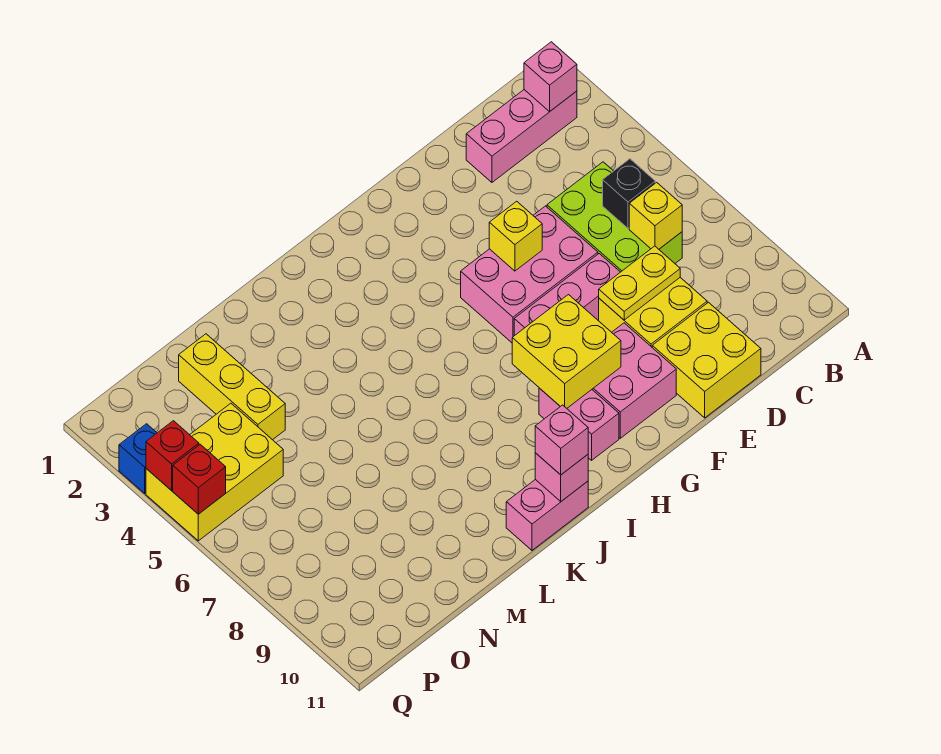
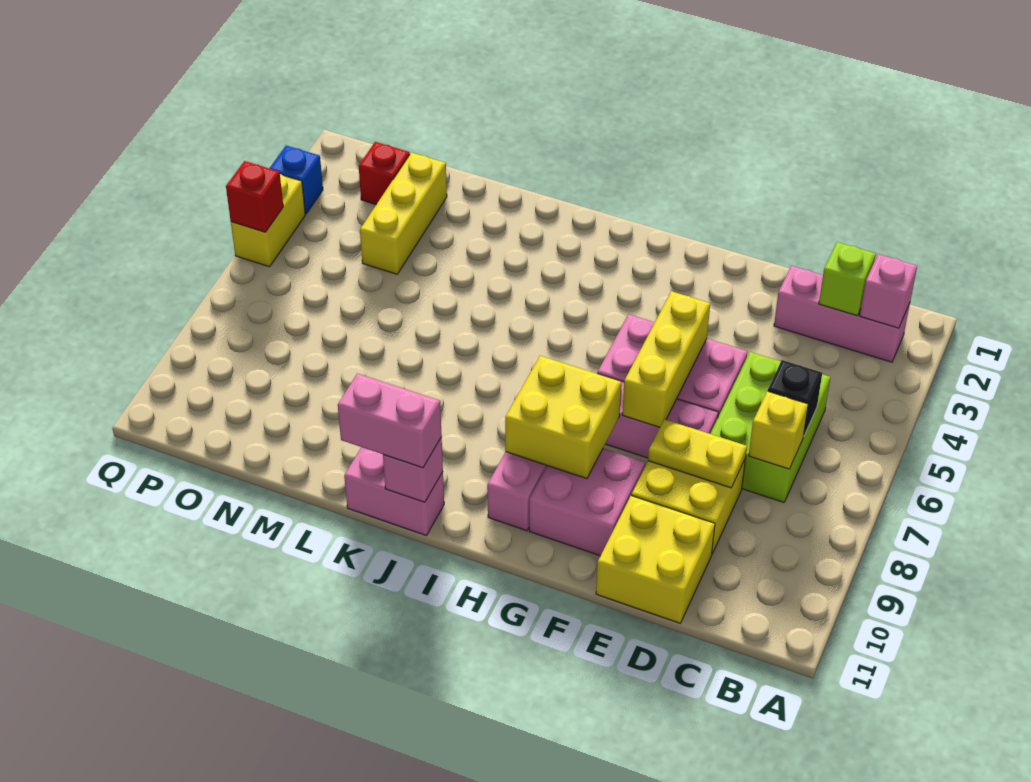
none -> lime 1x1 brick [819,242,876,316]
yellow 1x1 brick [489,201,542,271] -> yellow 1x3 brick [622,291,710,427]
pink 1x1 brick [535,405,588,475] -> pink 1x2 brick [338,373,442,468]
yellow 2x3 brick [146,403,283,541] -> yellow 1x2 brick [231,174,305,267]
red 1x1 brick [146,421,199,490] -> red 1x1 brick moved to [359,142,410,204]

